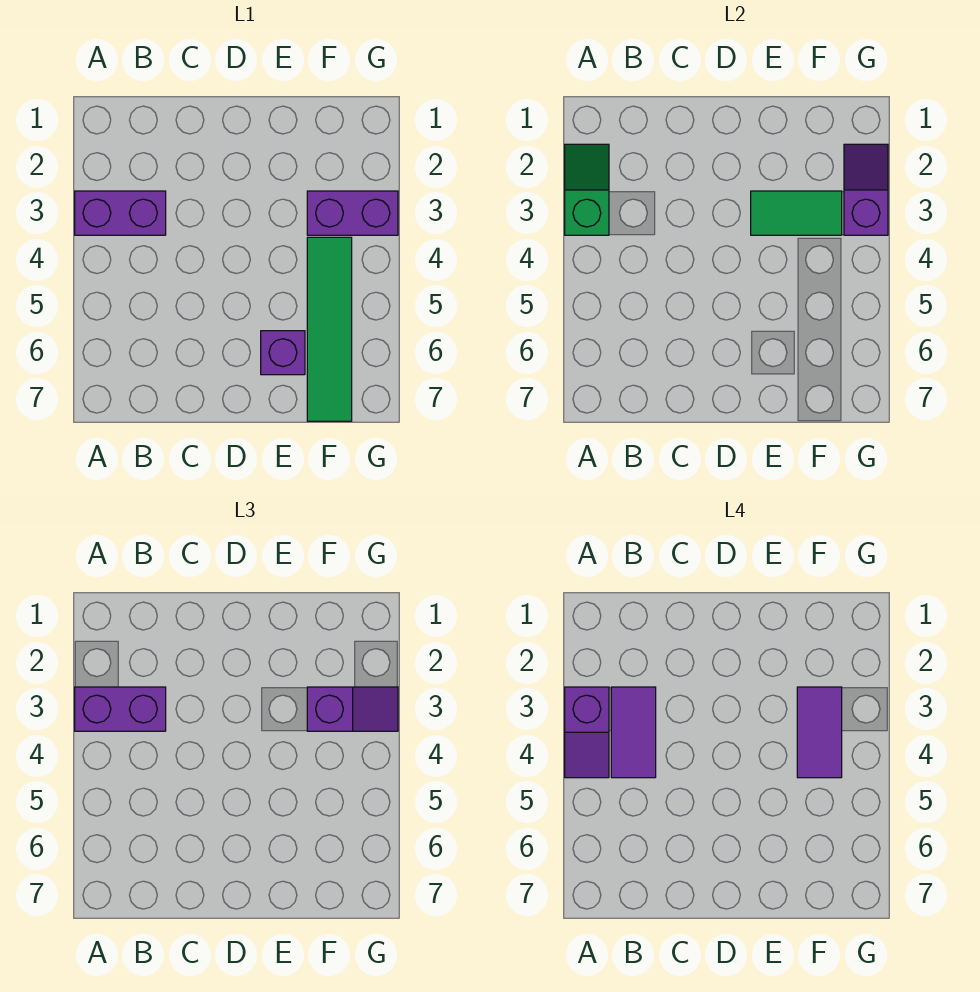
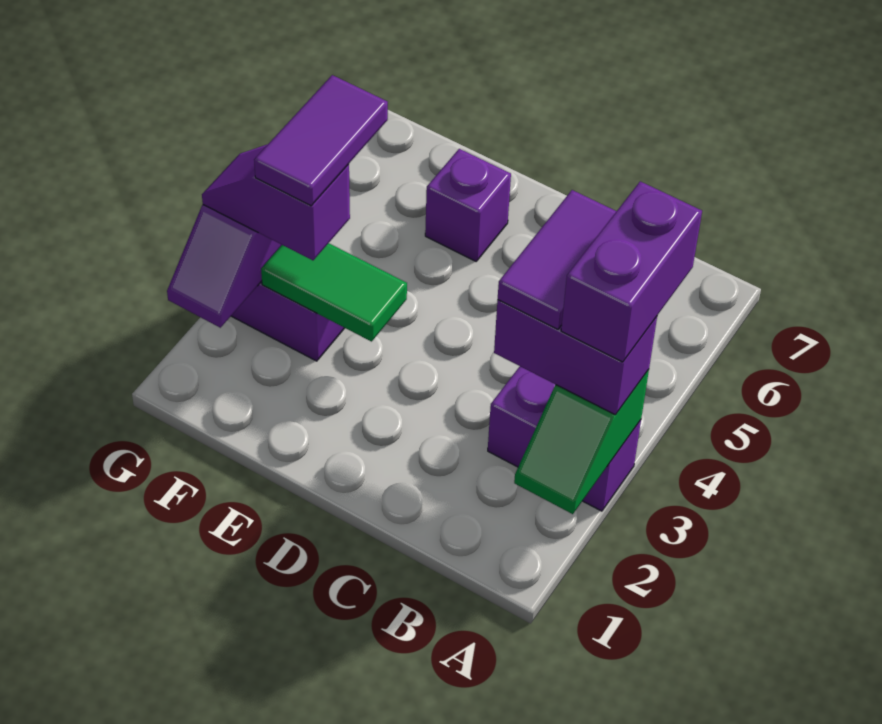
purple 1x2 slope [565,687,609,778] -> purple 1x2 brick [561,181,702,362]
green 1x4 tile [307,237,352,421] -> none

